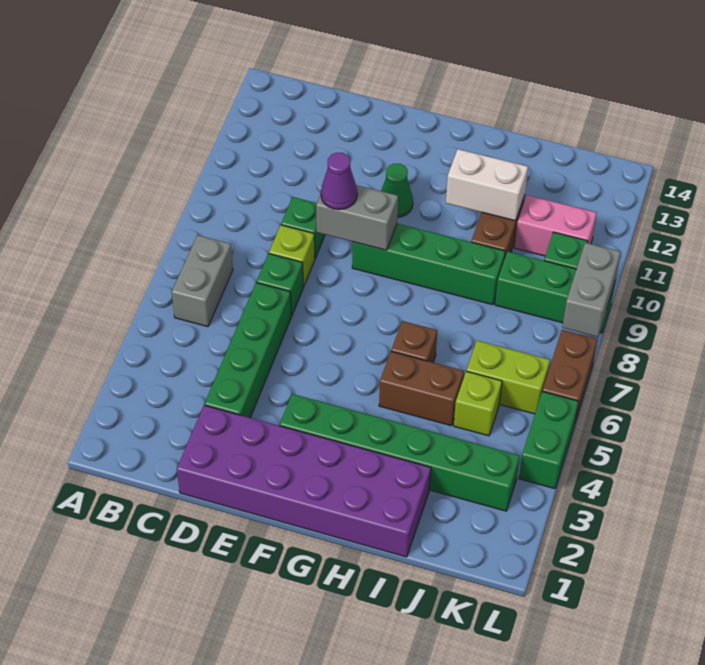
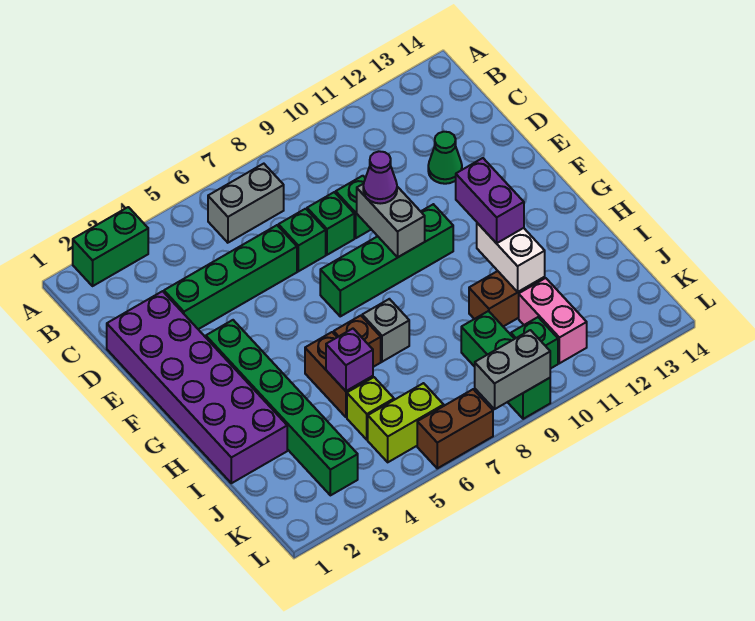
lime 1x1 brick [269,225,315,287] -> green 1x1 brick [307,192,354,255]
green 1x4 brick [352,224,505,305] -> green 1x4 brick turned to [320,204,453,316]
green 1x1 cone [381,164,413,217] -> green 1x1 cone moved to [428,132,462,184]
none -> purple 1x2 brick [456,158,524,243]
none -> grey 1x1 brick [362,299,409,362]
none -> purple 1x1 brick [326,329,373,391]
lime 1x2 brick [466,341,550,414] -> lime 1x2 brick turned to [368,383,444,462]
green 1x2 brick [519,392,579,489] -> green 1x2 brick moved to [73,207,148,286]

